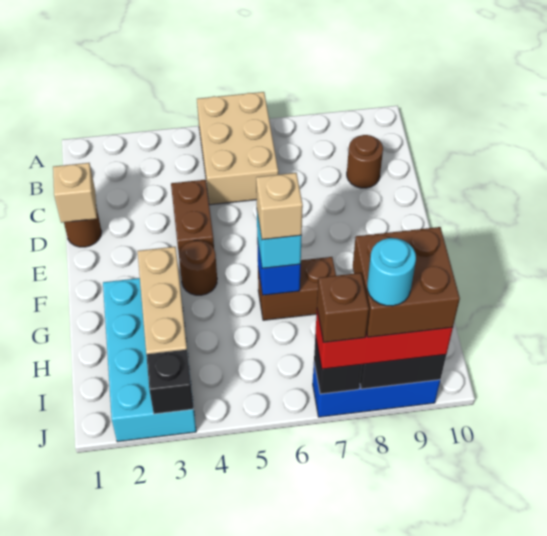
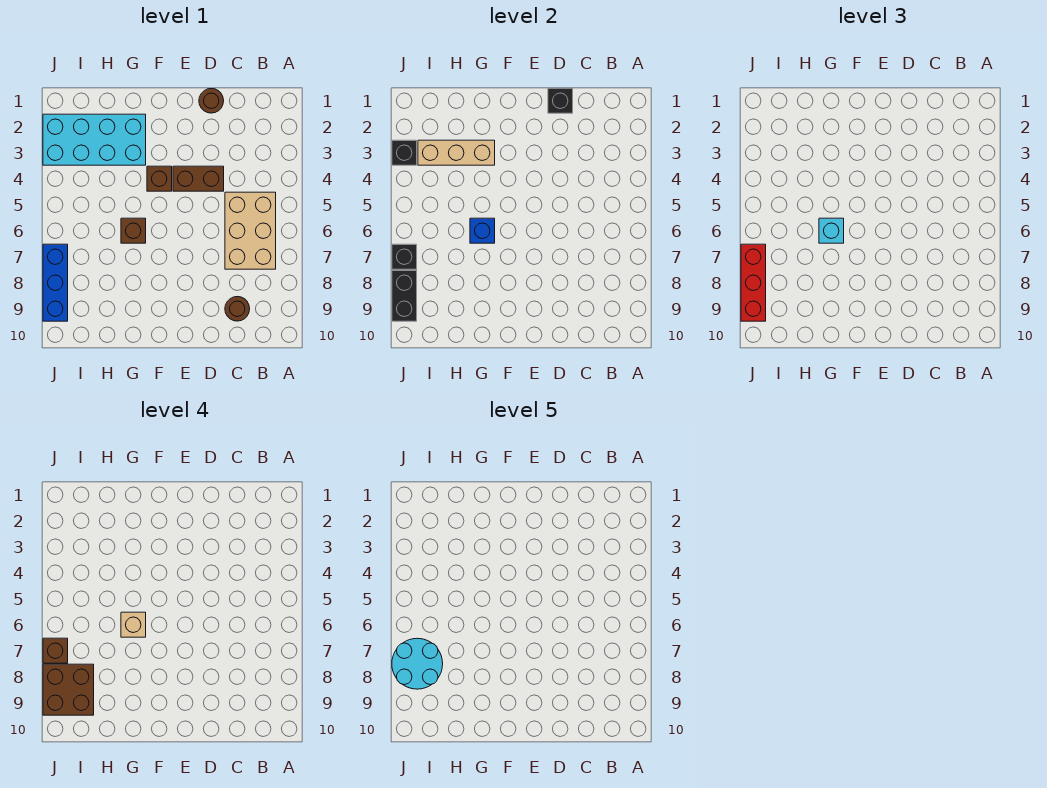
tan 2x3 brick [197,92,278,205] -> tan 2x3 brick turned to [225,192,276,269]
tan 1x1 brick [53,163,97,223] -> black 1x1 brick [548,88,573,113]
brown 1x1 round brick [179,240,217,295] -> brown 1x1 brick [147,166,172,191]
brown 1x2 brick [258,257,336,320] -> brown 1x1 brick [121,218,146,243]
cyan 1x1 round brick [367,238,416,306] -> cyan 2x2 round brick [392,638,443,689]

